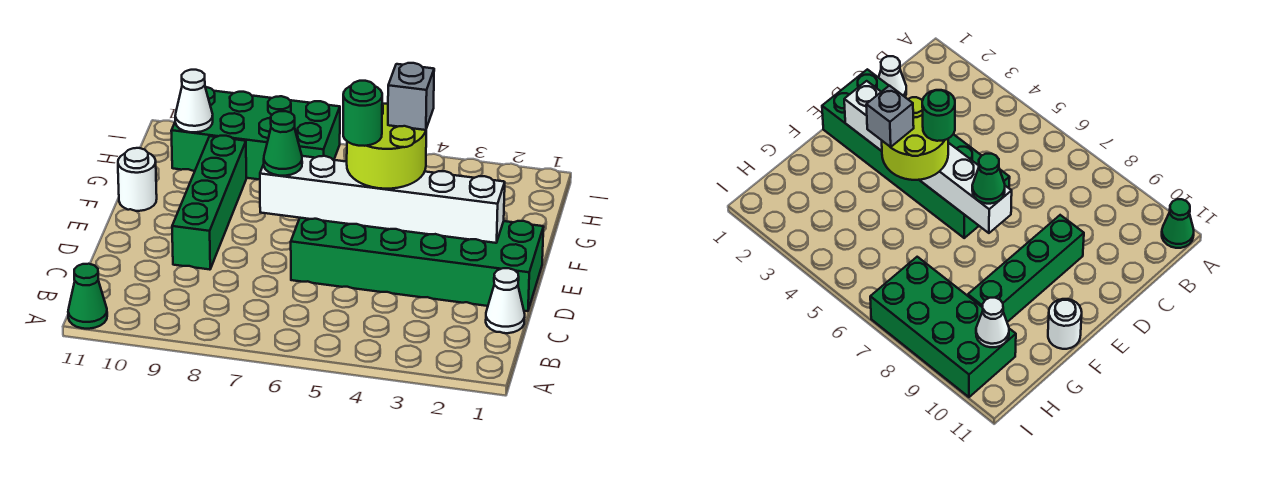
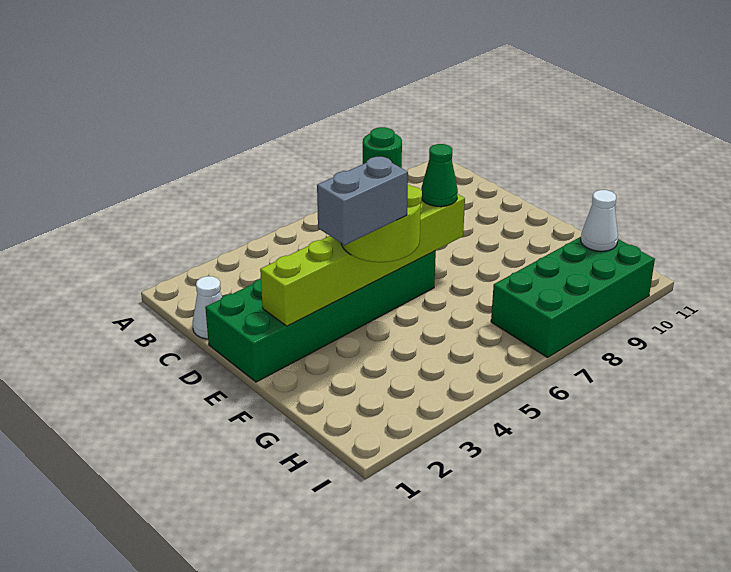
green 1x1 cone [68,264,107,329] -> none
green 1x4 brick [172,136,246,270] -> none
white 1x6 brick [260,156,505,243] -> lime 1x6 brick [260,194,465,326]
grey 1x1 brick [388,63,434,130] -> grey 1x2 brick [317,157,408,245]
white 1x1 round brick [118,148,157,211] -> none

